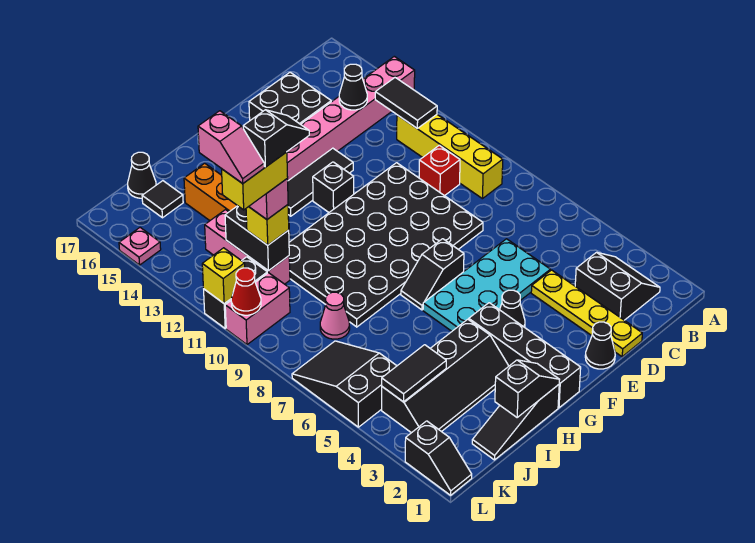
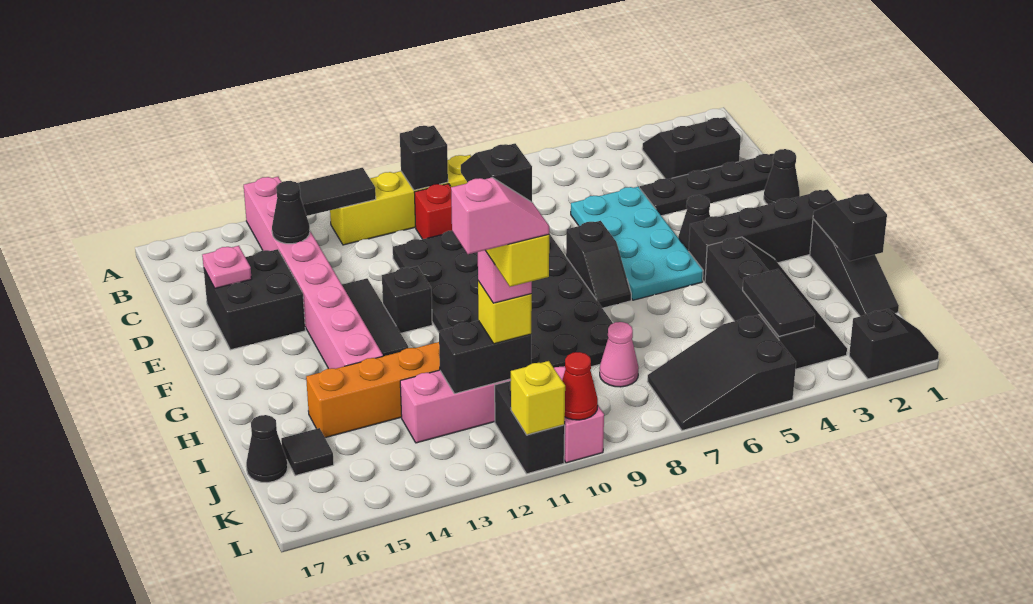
none -> black 1x1 brick [400,125,448,190]
yellow 1x4 plate [531,270,642,357] -> black 1x4 plate [640,154,774,216]
pink 1x1 plate [119,228,161,265] -> pink 1x1 plate moved to [202,246,252,288]

